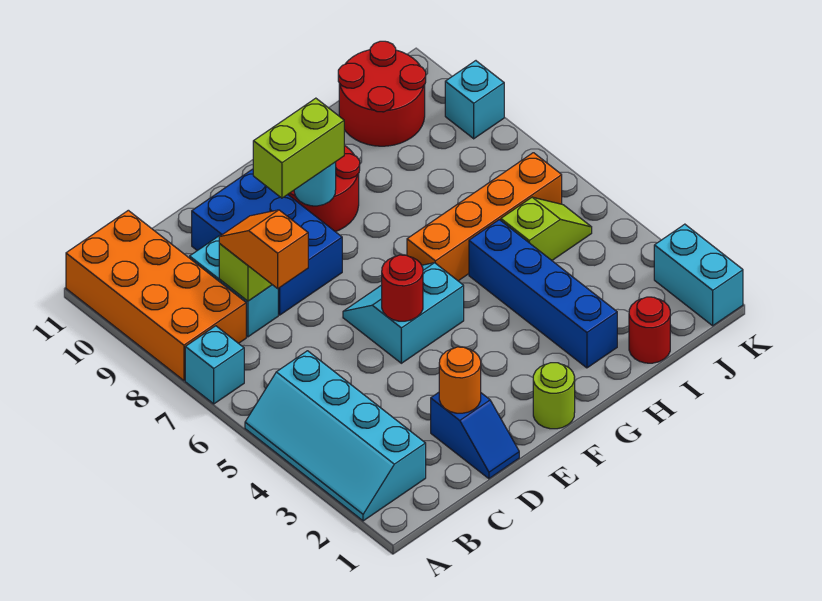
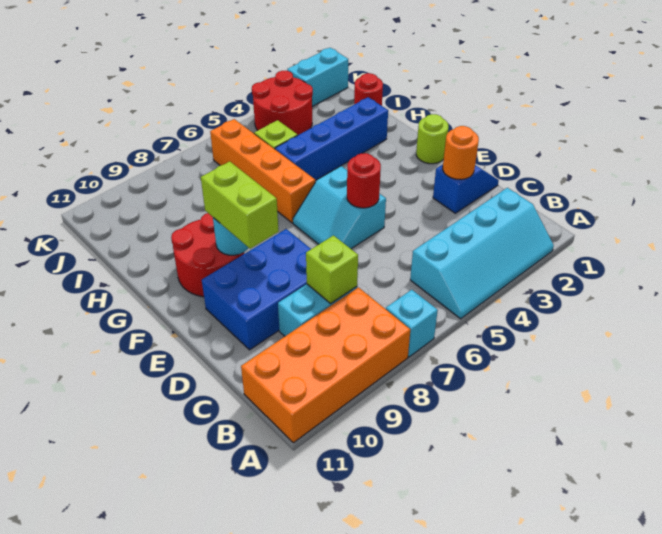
orange 1x2 slope [219,210,308,288] -> none
red 2x2 round brick [338,41,426,146] -> red 2x2 round brick moved to [252,71,313,135]
cyan 1x1 brick [445,61,504,139] -> none

